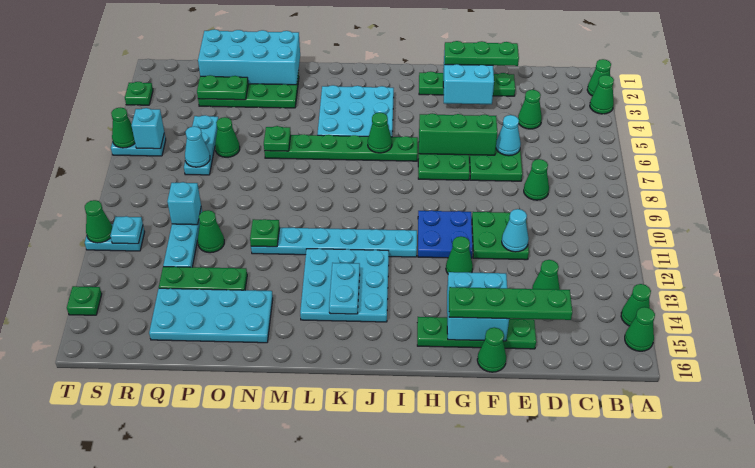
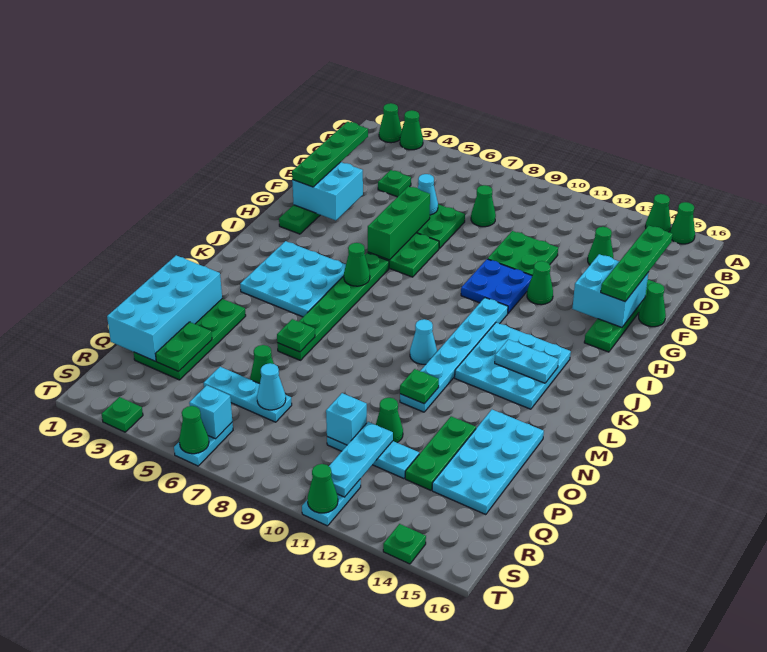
green 1x1 cone [518,90,542,129] -> green 1x1 plate [378,170,411,197]
green 1x3 plate [444,41,519,66] -> green 1x4 plate [292,122,368,187]
cyan 1x1 cone [502,209,529,252] -> cyan 1x1 cone moved to [410,319,437,364]
cyan 1x1 plate [110,216,143,244] -> cyan 1x3 plate [329,422,393,497]

